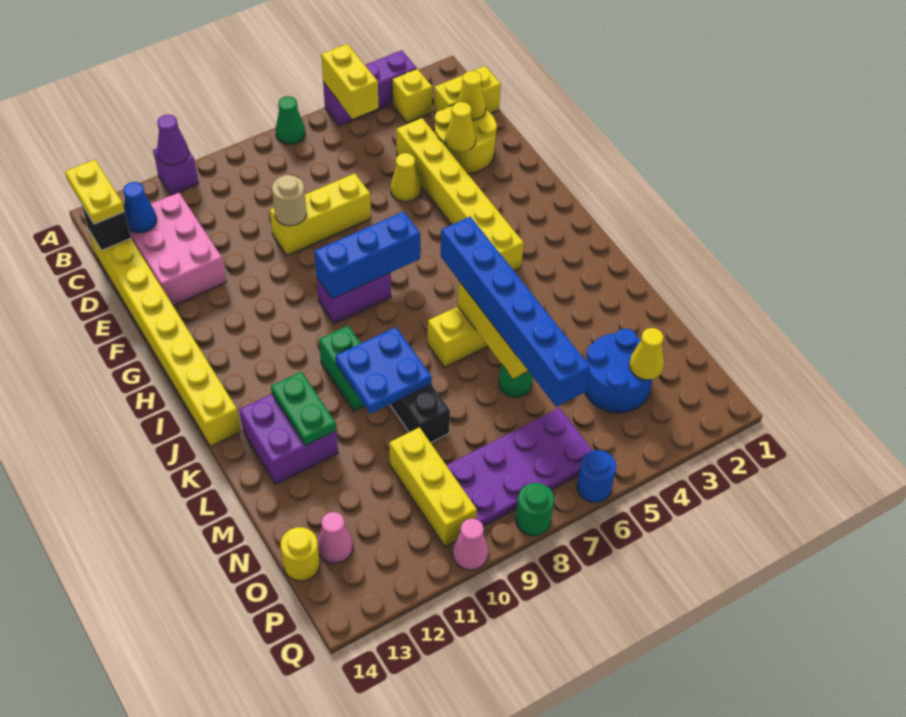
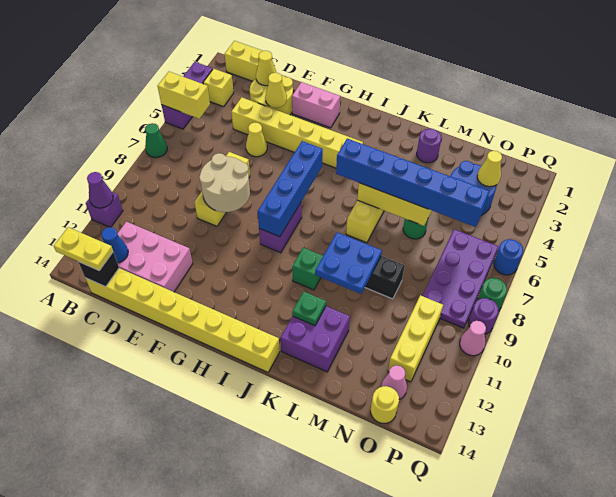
yellow 1x2 brick [434,66,501,114] -> yellow 1x2 brick turned to [225,41,262,81]
tan 1x1 round brick [272,175,306,226] -> tan 2x2 round brick [199,153,250,212]
none -> pink 1x2 brick [292,82,340,128]
blue 1x3 brick [314,211,420,299] -> blue 1x4 brick [258,141,323,237]
green 1x2 brick [319,326,364,411] -> green 1x1 brick [292,248,323,290]
green 1x2 plate [271,371,336,446] -> green 1x1 plate [292,292,326,326]
none -> purple 1x1 round brick [417,129,442,163]
yellow 1x3 brick [389,427,477,547] -> yellow 1x3 brick turned to [388,295,443,382]
none -> purple 1x1 round brick [469,298,499,334]

